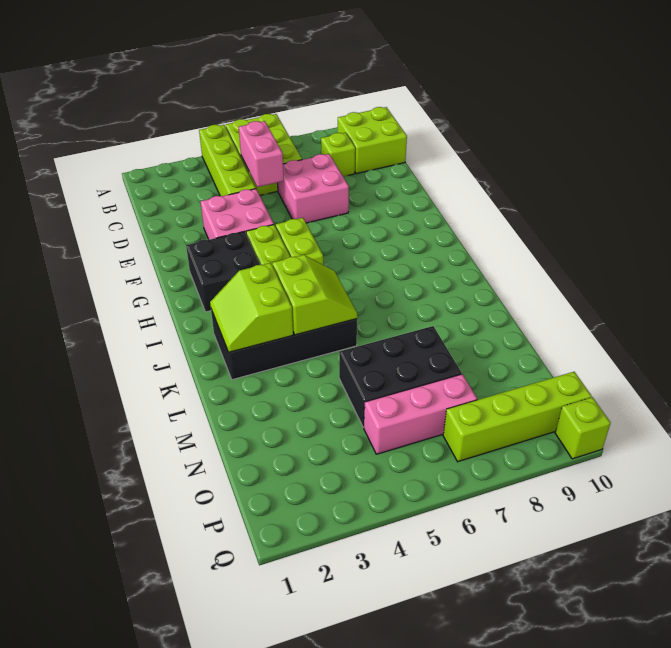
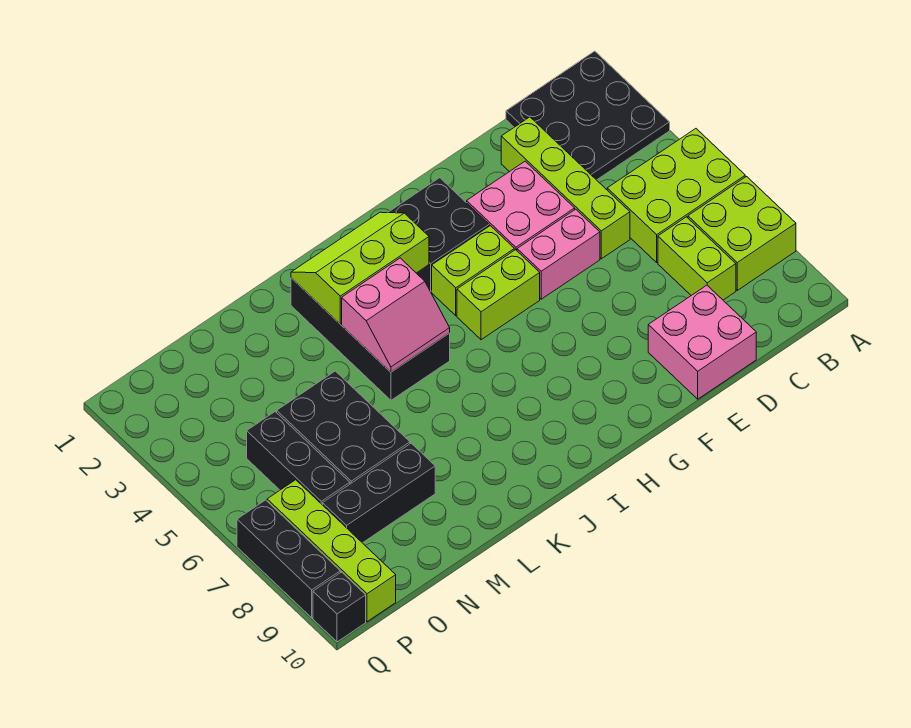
none -> black 3x3 plate [506,51,670,180]
lime 1x4 brick [199,125,256,196] -> lime 1x4 brick turned to [501,117,630,259]
lime 2x2 brick [338,107,407,174] -> lime 2x2 brick moved to [688,177,796,290]
pink 1x2 brick [239,121,284,187] -> pink 1x2 brick moved to [517,209,600,299]
lime 1x1 brick [321,133,355,176] -> lime 1x2 brick [658,217,736,300]
pink 2x2 brick [278,154,349,223] -> pink 2x2 brick moved to [648,285,756,399]
lime 2x2 slope [210,263,293,352] -> lime 2x3 slope [291,212,429,324]
lime 2x2 slope [273,255,357,335] -> pink 2x2 slope [342,258,450,372]
none -> black 1x3 brick [323,443,435,543]
pink 1x3 brick [364,374,477,454] -> black 1x3 brick [247,412,350,505]
none -> black 1x3 brick [237,500,340,618]
lime 1x1 brick [555,397,611,459] -> black 1x1 brick [313,572,366,642]

